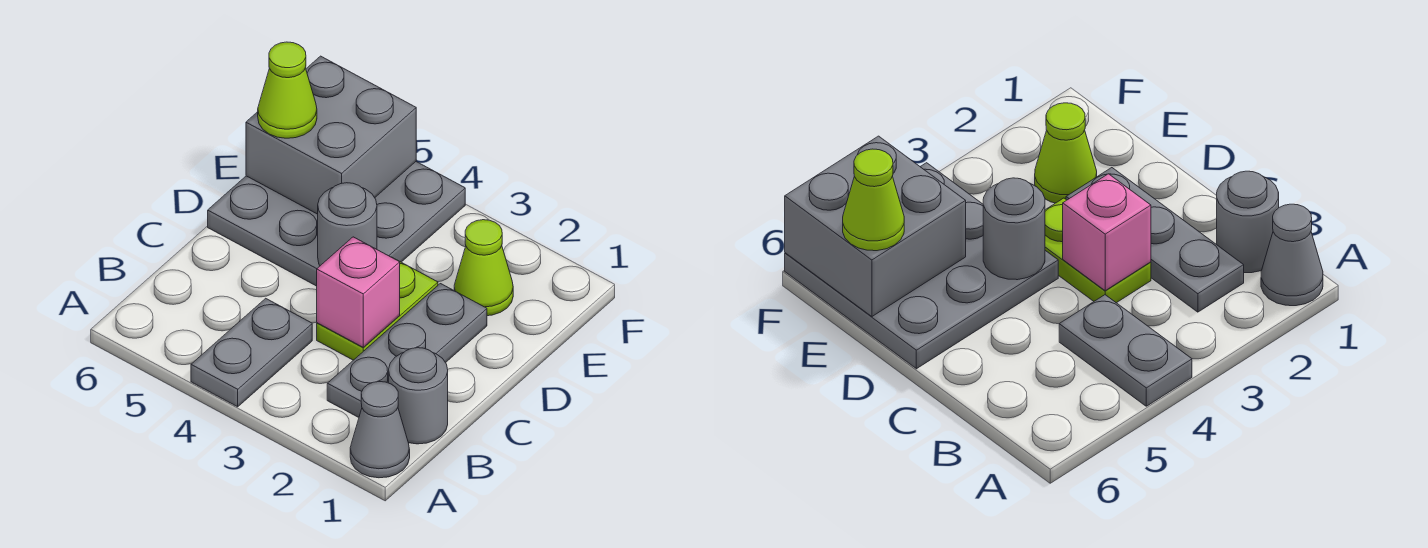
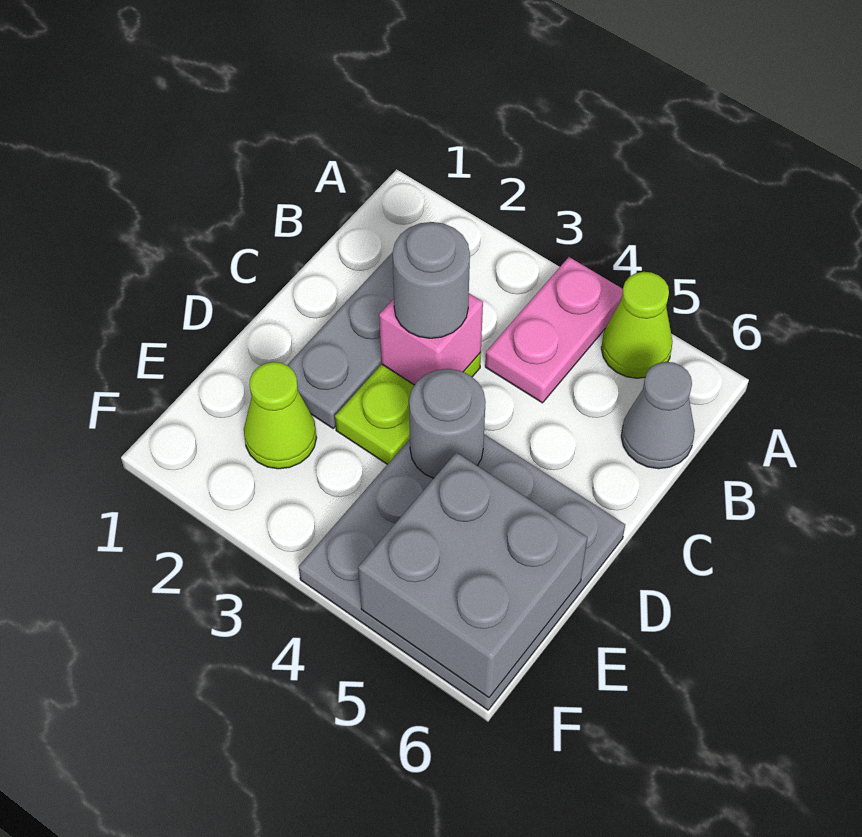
grey 1x1 cone [350,382,410,478] -> grey 1x1 cone moved to [621,362,695,469]
grey 1x2 plate [191,298,312,407] -> pink 1x2 plate [485,257,623,403]
grey 1x1 round brick [389,348,448,444] -> grey 1x1 round brick moved to [393,222,470,338]
lime 1x1 cone [258,42,317,138] -> lime 1x1 cone moved to [601,272,673,378]

